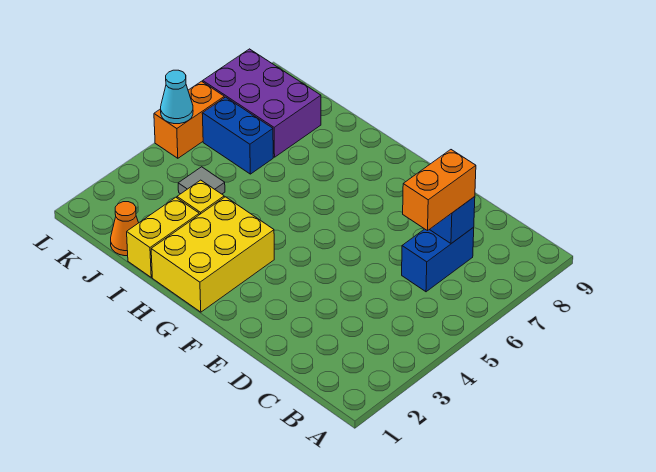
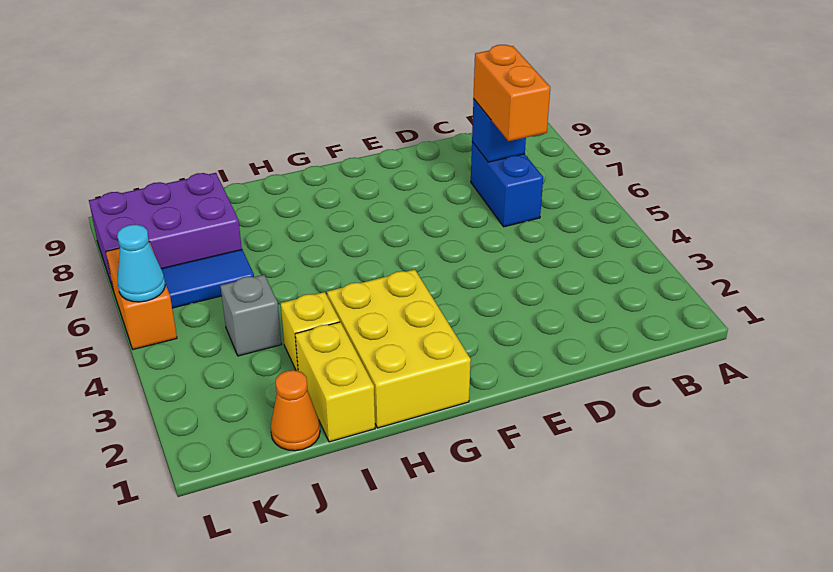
grey 1x1 tile [178,167,225,194] -> grey 1x1 brick [220,275,282,356]
blue 1x2 brick [202,97,273,174] -> blue 1x2 tile [161,249,254,308]

